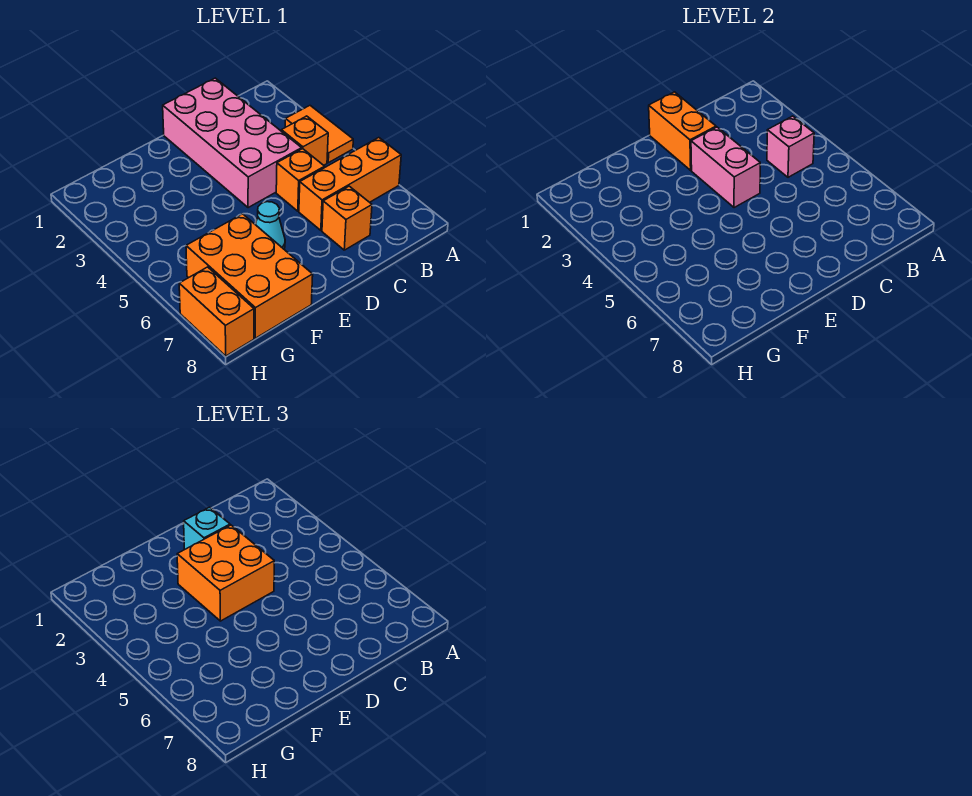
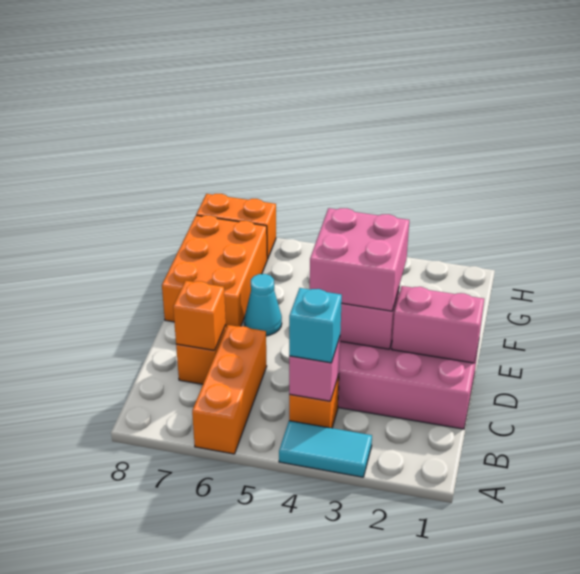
orange 1x2 tile [285,106,353,163] -> cyan 1x2 tile [279,421,372,477]
orange 1x1 brick [276,149,325,211] -> orange 1x1 brick moved to [173,281,226,350]
orange 1x2 brick [649,92,716,170] -> pink 1x2 brick [392,286,484,363]
cyan 1x1 brick [184,507,230,550] -> cyan 1x1 brick moved to [289,288,342,363]
orange 2x2 brick [177,525,274,621] -> pink 2x2 brick [310,208,409,311]
orange 2x3 brick [186,214,313,338] -> orange 2x3 brick turned to [162,215,267,328]

